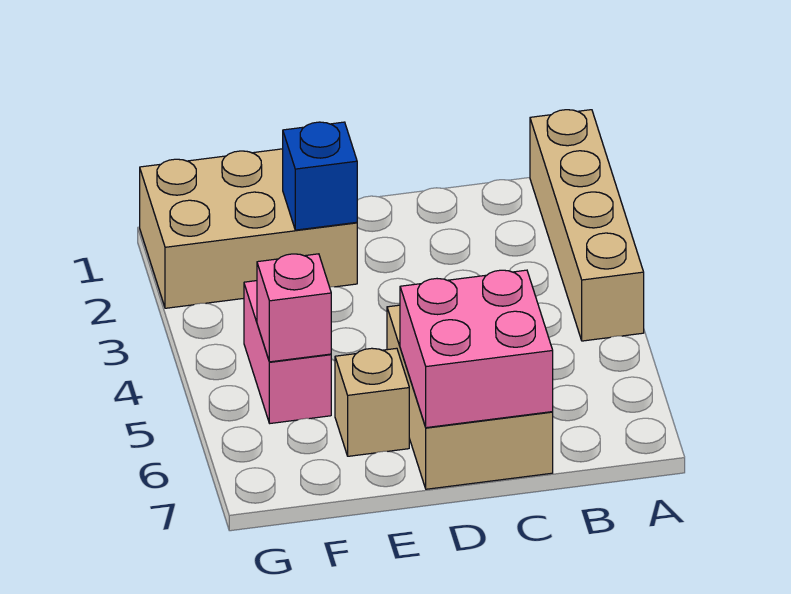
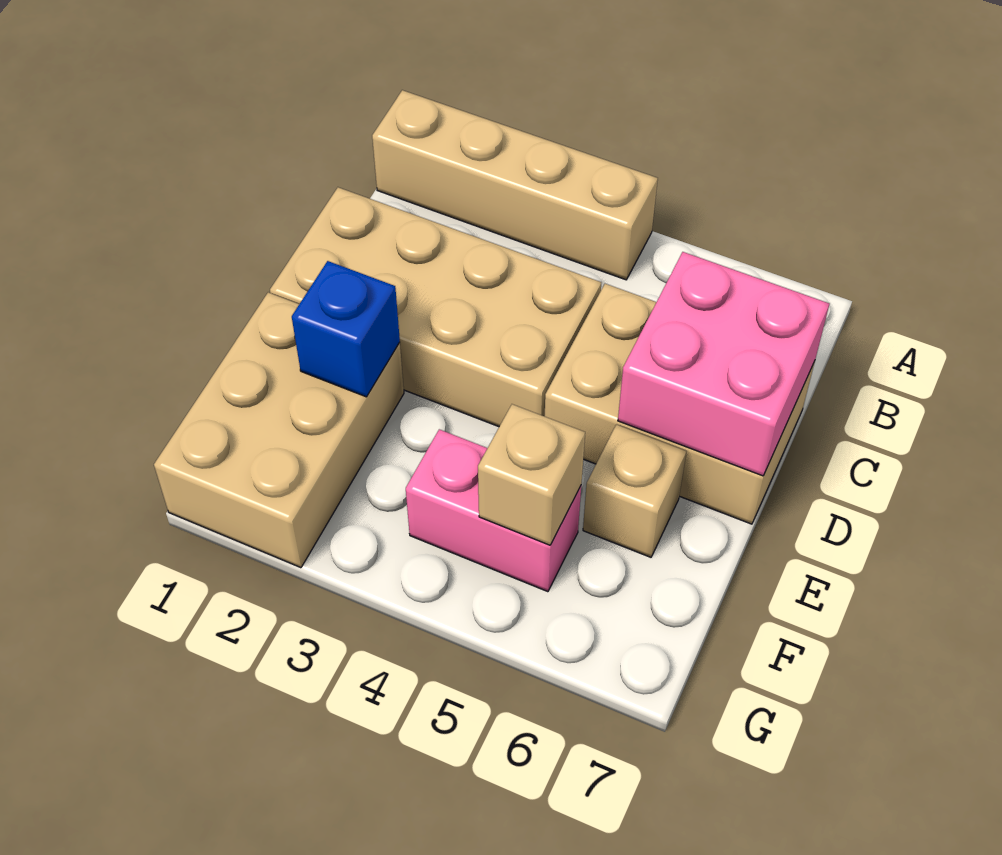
none -> tan 2x4 brick [270,187,601,427]
pink 1x1 brick [257,254,331,362] -> tan 1x1 brick [478,404,585,545]

